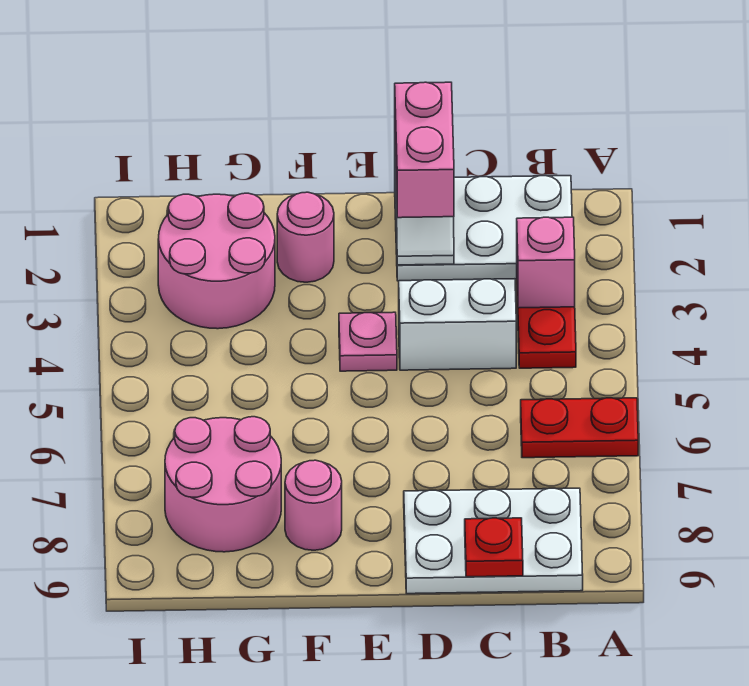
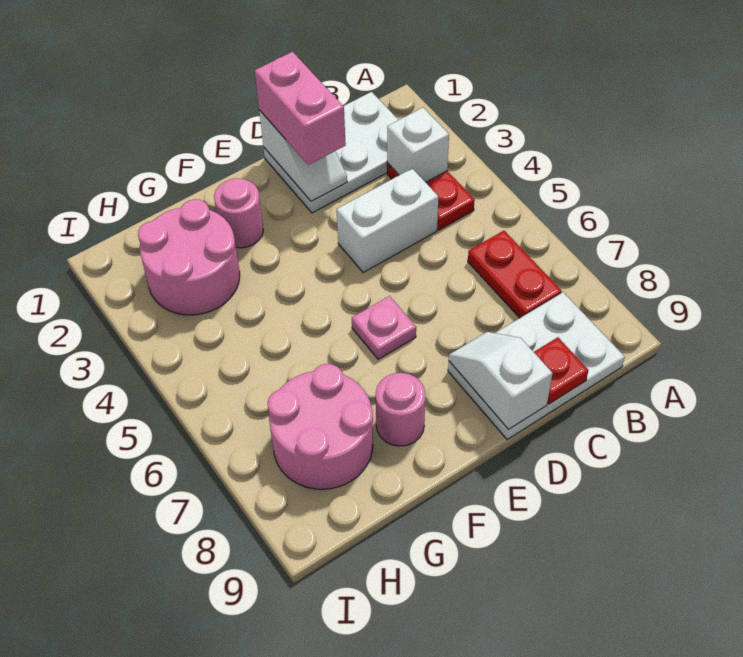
red 1x2 plate [521,398,638,458] -> red 1x2 plate turned to [468,231,562,318]
pink 1x1 brick [517,217,575,308] -> white 1x1 brick [387,108,449,182]
none -> white 1x2 slope [449,332,553,430]
pink 1x1 plate [339,312,397,371] -> pink 1x1 plate moved to [352,296,416,359]

